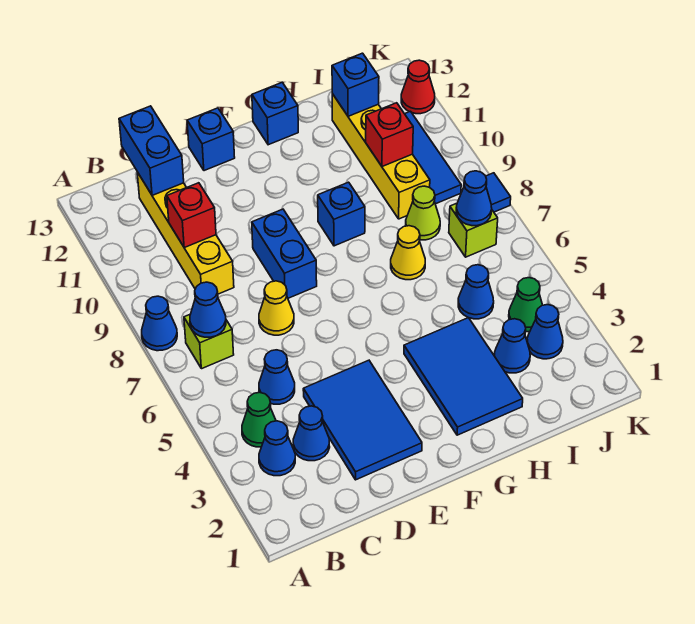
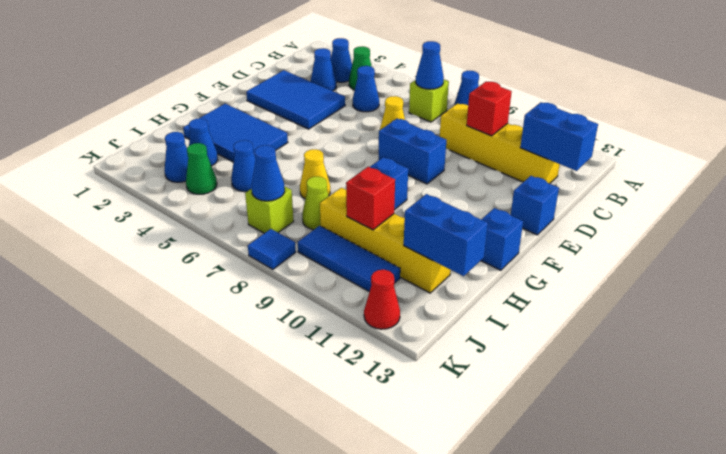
blue 1x1 brick [332,53,379,116] -> blue 1x2 brick [404,194,488,276]

